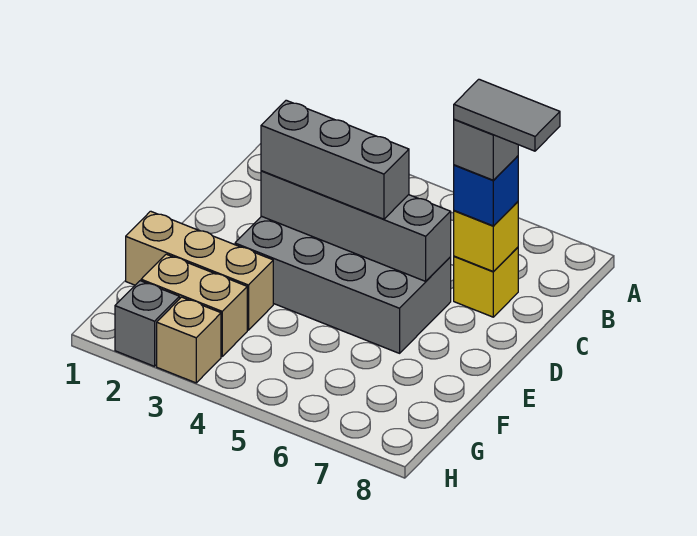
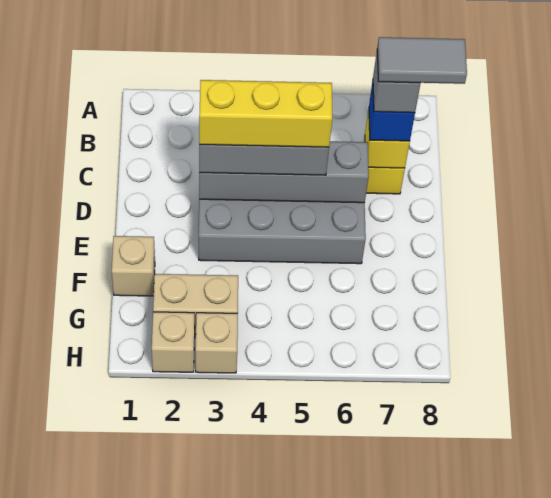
none -> yellow 1x3 brick [199,80,332,147]
tan 1x3 brick [126,211,273,330] -> tan 1x1 brick [112,236,155,296]
grey 1x1 brick [115,281,180,366] -> tan 1x1 brick [152,312,195,372]

